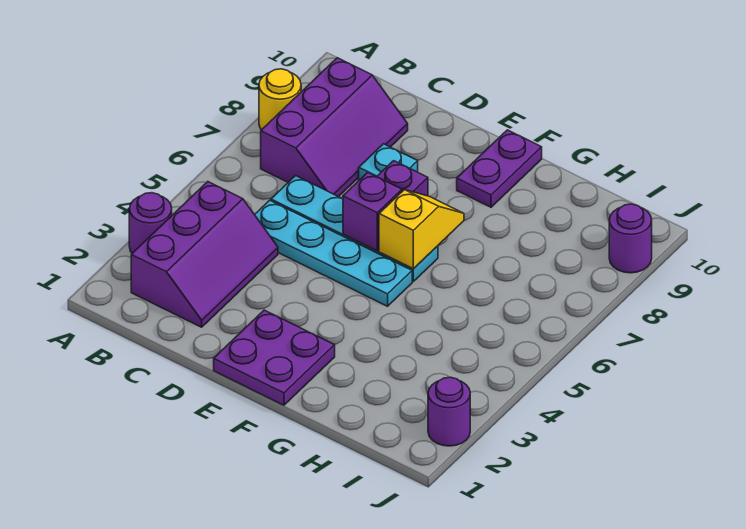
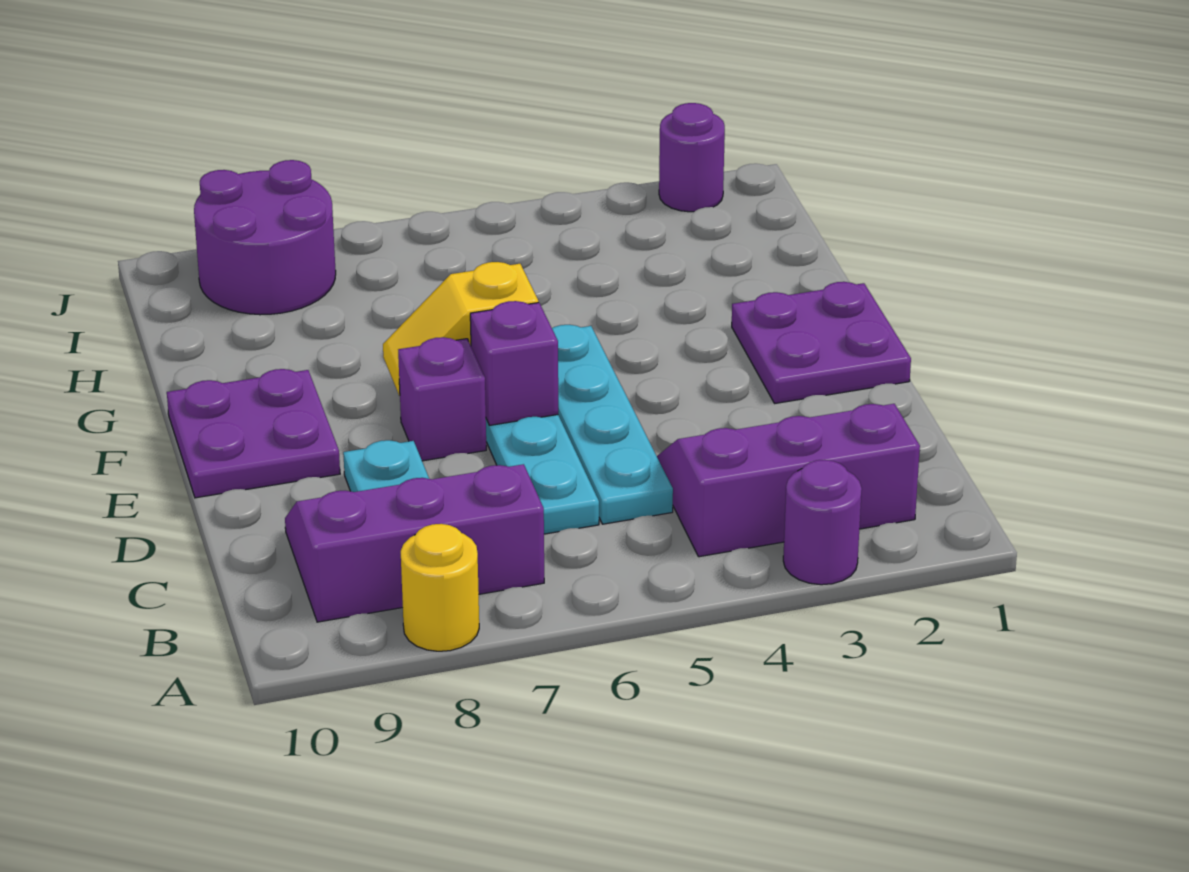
purple 1x2 plate [457,130,542,207] -> purple 2x2 plate [167,369,340,498]
purple 1x1 round brick [609,204,652,273] -> purple 2x2 round brick [194,160,336,315]

